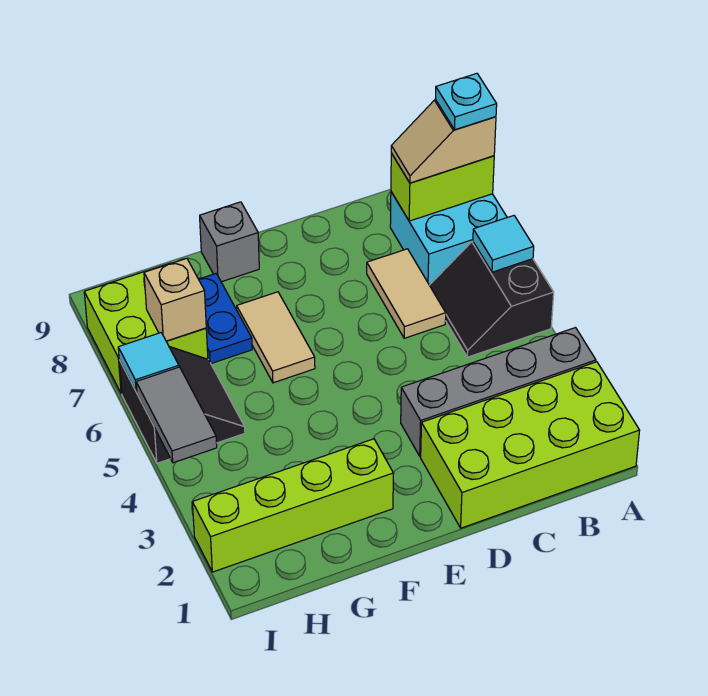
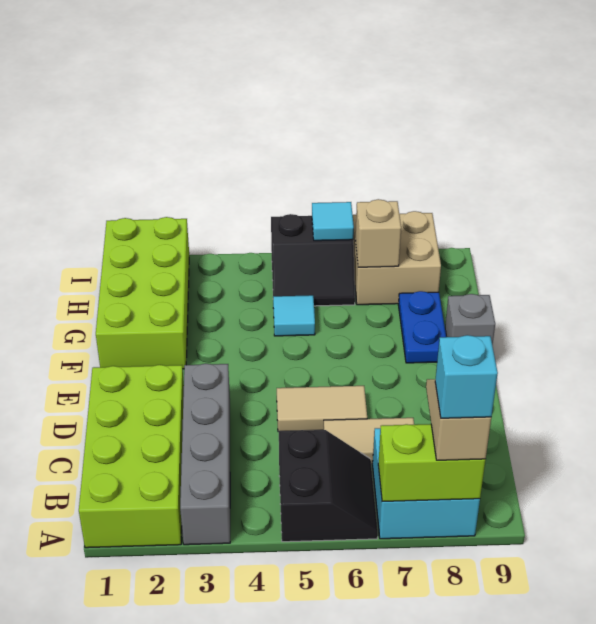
black 2x2 slope [430,242,554,357] -> black 2x2 slope turned to [279,430,378,542]
cyan 1x1 tile [473,216,534,272] -> cyan 1x1 tile moved to [273,295,315,336]
lime 1x2 brick [391,153,494,221] -> lime 1x2 brick turned to [378,424,486,501]
cyan 1x1 plate [436,73,497,130] -> cyan 1x1 brick [435,335,498,418]
lime 1x4 brick [192,439,393,572] -> lime 2x4 brick [96,217,189,369]
tan 1x2 tile [237,292,315,383] -> tan 1x2 tile moved to [277,386,367,432]
blue 1x2 plate [199,274,252,364] -> blue 1x2 plate turned to [398,291,446,363]
lime 2x2 brick [84,263,208,394] -> tan 2x2 brick [353,211,441,305]
grey 1x2 tile [136,367,217,463] -> none

